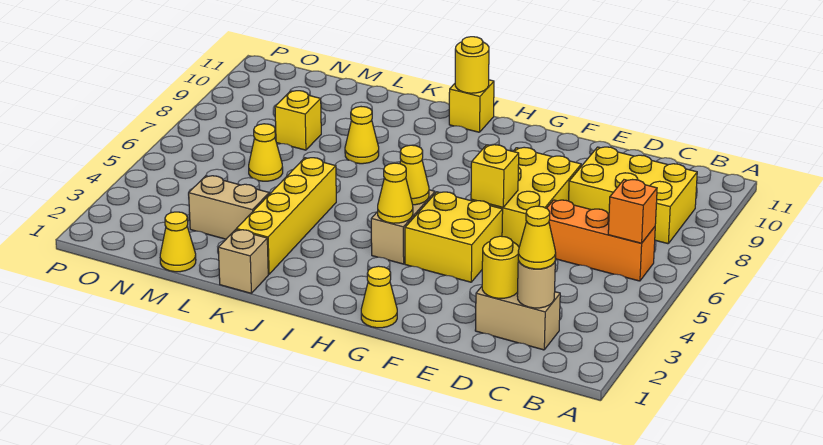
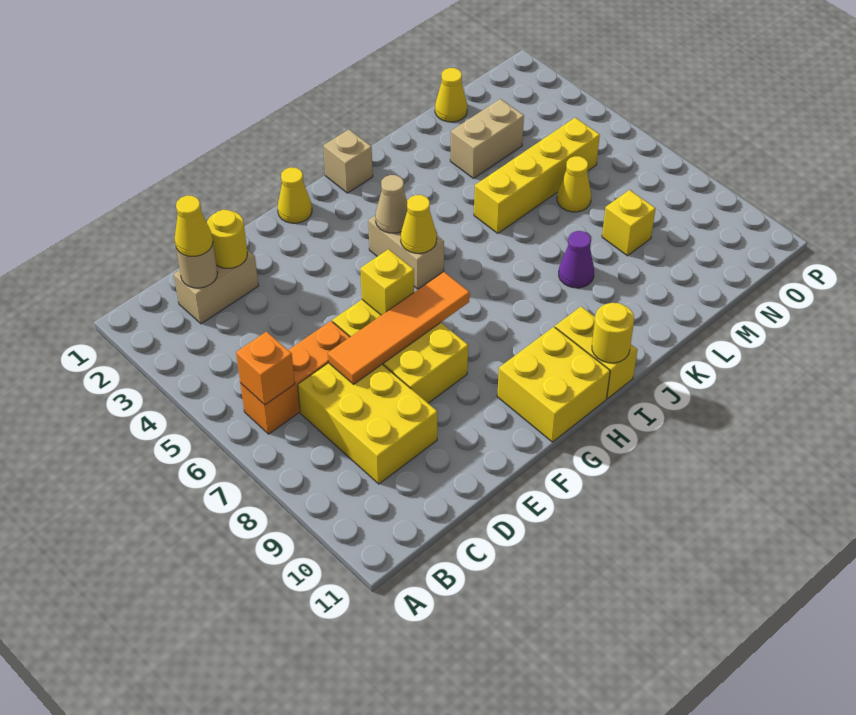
yellow 2x3 brick [569,147,697,244] -> yellow 2x3 brick turned to [298,363,437,484]
none -> orange 1x4 tile [328,272,470,384]
yellow 2x2 brick [405,192,503,282] -> yellow 2x2 brick moved to [497,327,610,442]
yellow 1x1 cone [378,163,413,223] -> tan 1x1 cone [375,175,407,233]
yellow 1x1 brick [449,80,494,132] -> yellow 1x2 brick [555,307,637,399]
tan 1x1 brick [218,230,268,293] -> tan 1x1 brick moved to [323,130,373,193]
yellow 1x4 brick [236,158,336,274] -> yellow 1x4 brick turned to [474,118,600,233]
yellow 1x1 cone [345,107,379,164] -> purple 1x1 cone [559,231,594,288]

